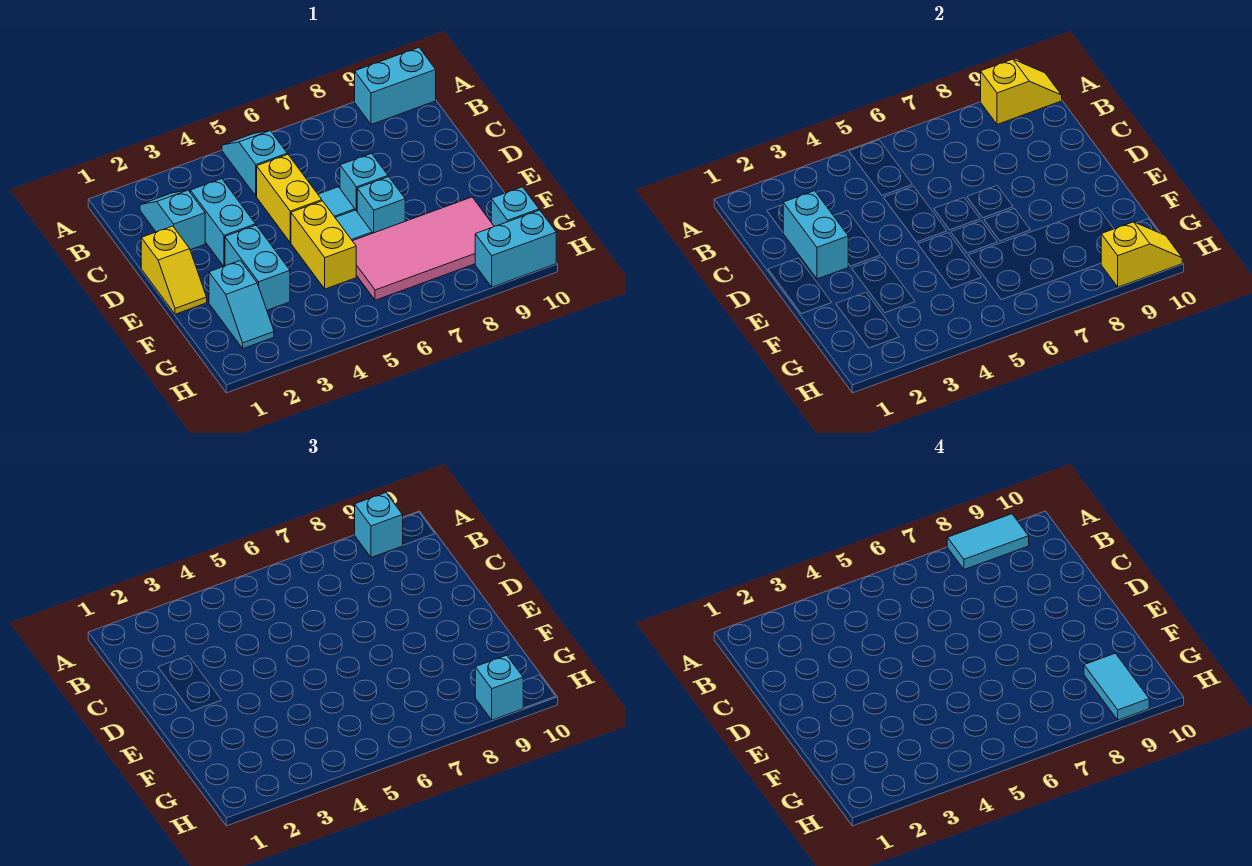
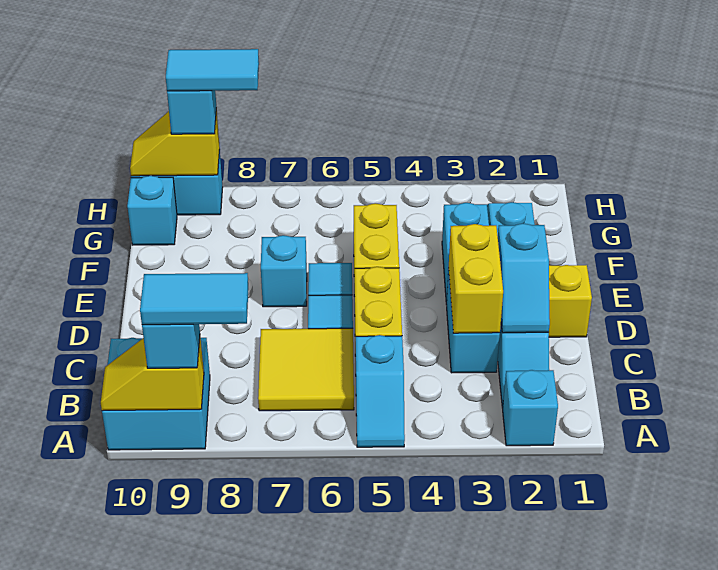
cyan 1x2 brick [355,48,436,124] -> cyan 2x2 brick [102,338,210,450]
none -> yellow 2x2 tile [258,328,354,411]
cyan 1x2 brick [783,191,848,279] -> cyan 1x2 slope [498,223,550,333]
none -> yellow 1x2 brick [448,224,503,333]
cyan 1x1 brick [340,154,388,211] -> cyan 1x1 brick moved to [503,370,558,446]
pink 2x4 tile [353,197,494,300] -> none
cyan 1x2 tile [1084,653,1149,720] -> cyan 1x2 tile turned to [166,49,259,91]

